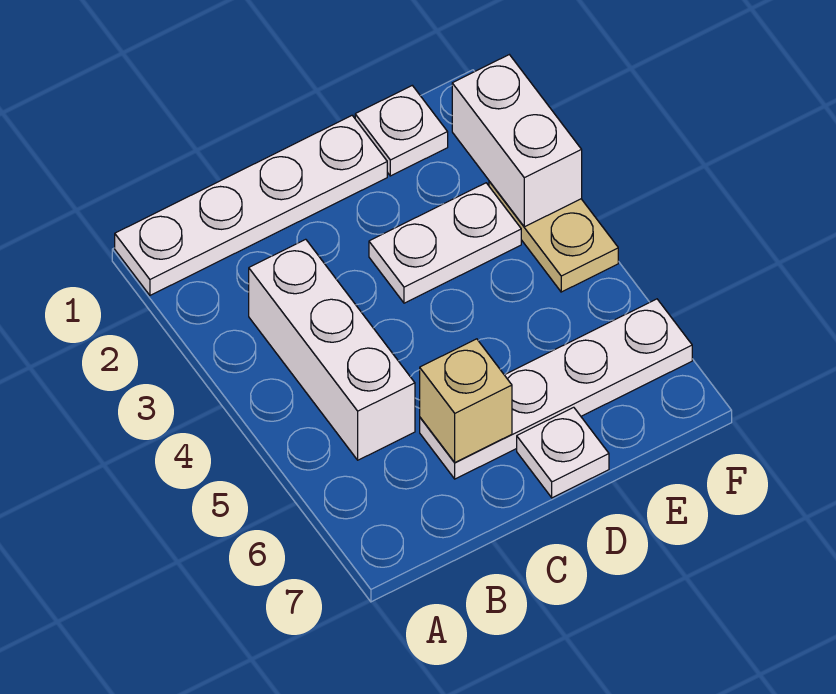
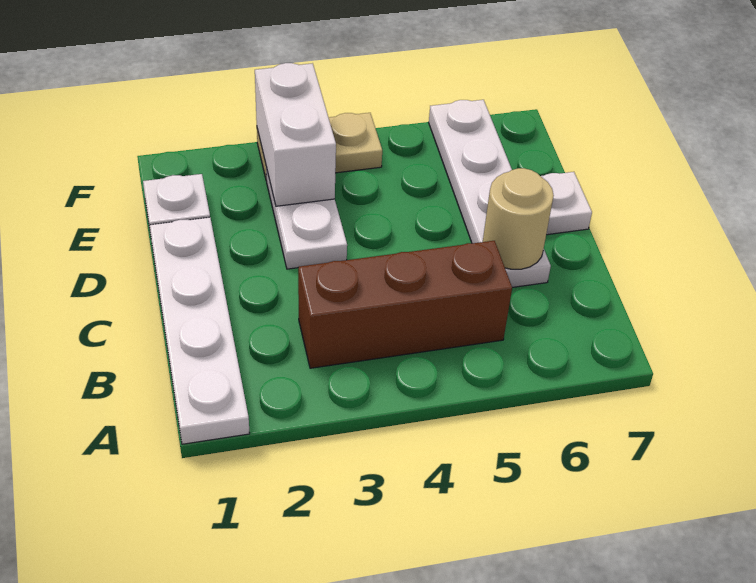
white 1x3 brick [249,239,415,460] -> brown 1x3 brick [298,241,512,368]
tan 1x1 brick [420,339,512,462] -> tan 1x1 round brick [483,168,554,269]
white 1x2 brick [452,55,582,227] -> white 1x2 brick turned to [255,63,336,206]

